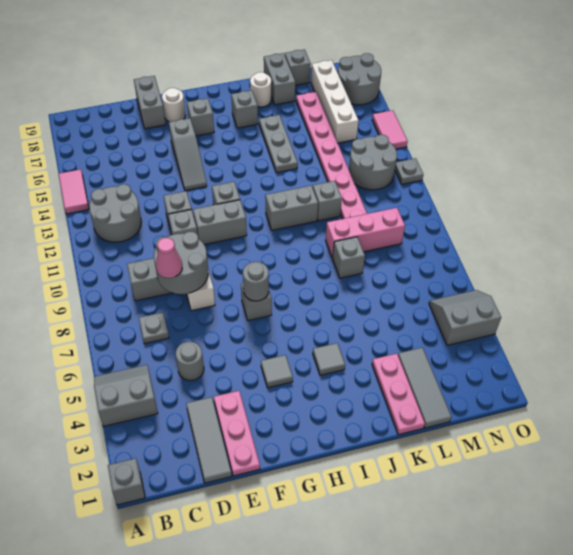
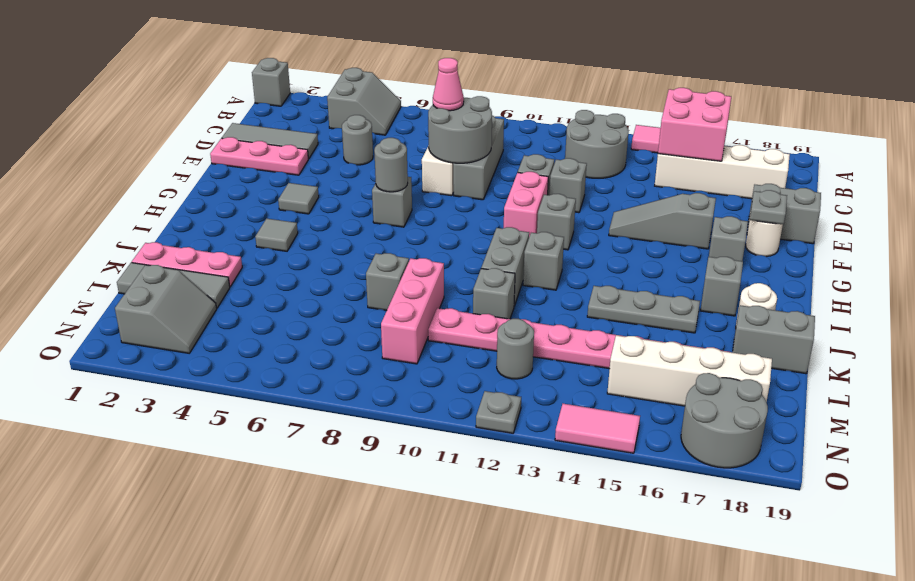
none -> pink 2x2 brick [658,88,731,161]
grey 1x1 plate [139,312,169,344] -> grey 1x1 plate moved to [750,190,787,224]
none -> white 1x4 brick [655,145,790,199]
grey 1x2 brick [193,200,247,245] -> pink 1x2 brick [504,172,548,237]
grey 1x1 brick [285,49,311,85] -> grey 1x1 brick moved to [523,232,564,290]
grey 2x2 round brick [349,135,397,190] -> grey 1x1 round brick [497,319,534,379]
grey 2x2 slope [429,290,501,345] -> grey 2x2 slope moved to [115,265,217,353]

